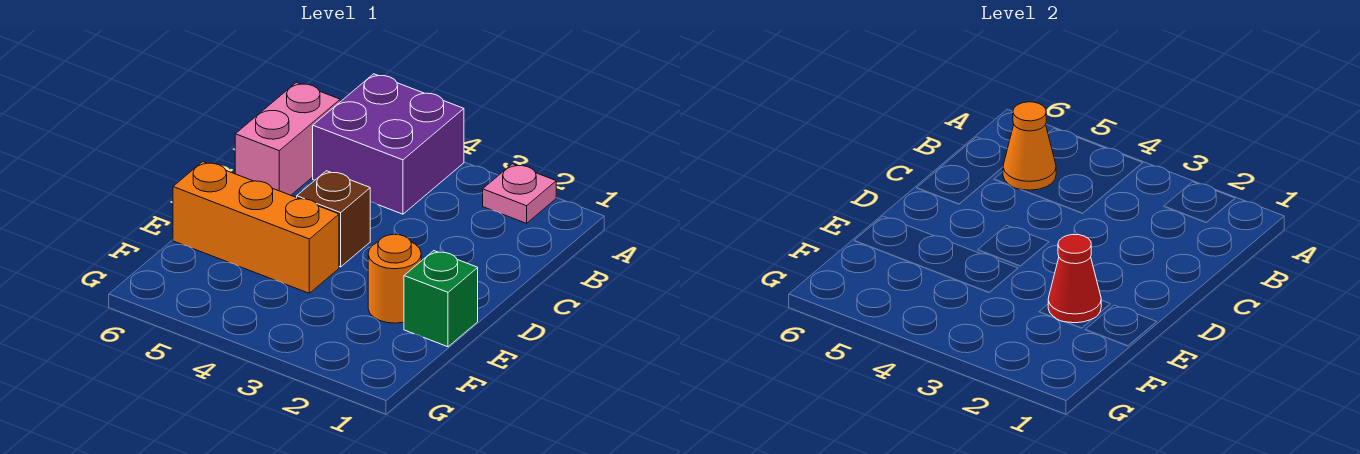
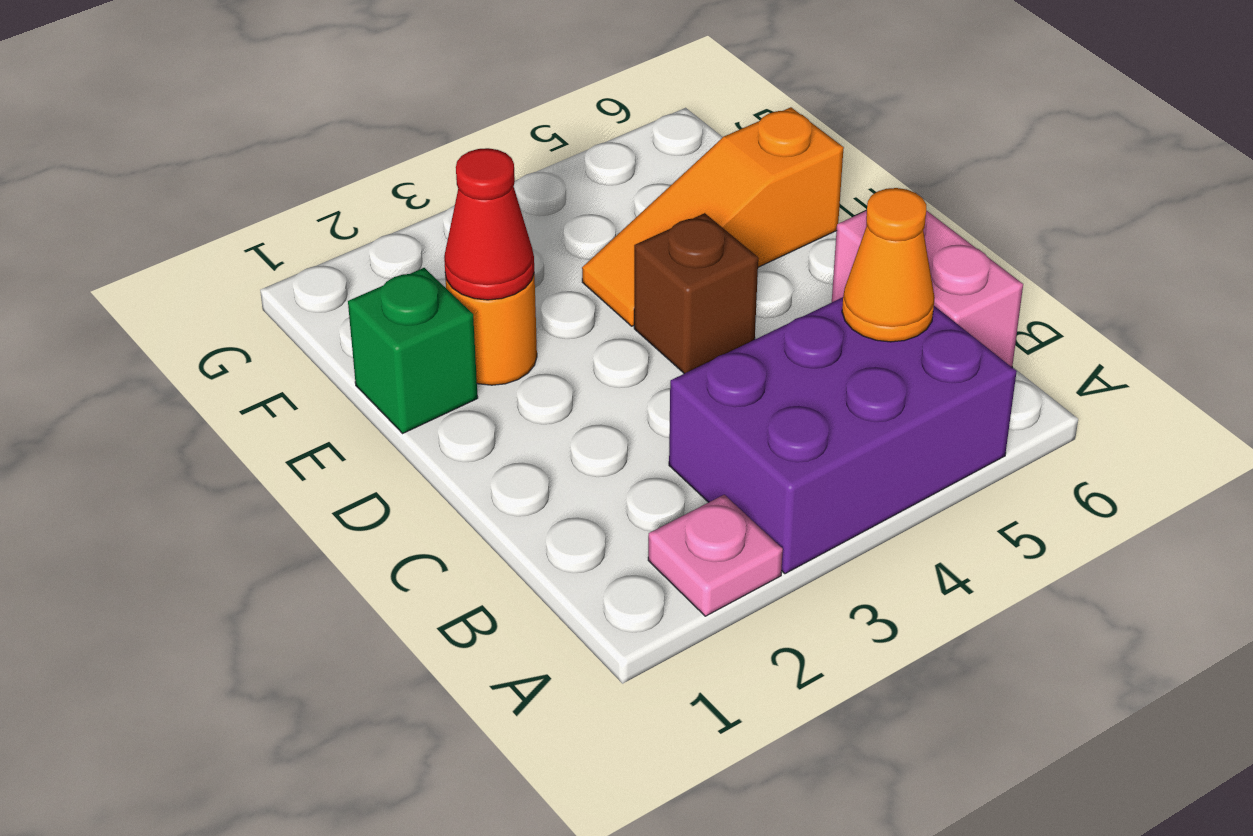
purple 2x2 brick [313,74,464,214] -> purple 2x3 brick [669,297,1017,574]
orange 1x3 brick [173,162,339,293] -> orange 1x3 slope [582,107,844,326]

